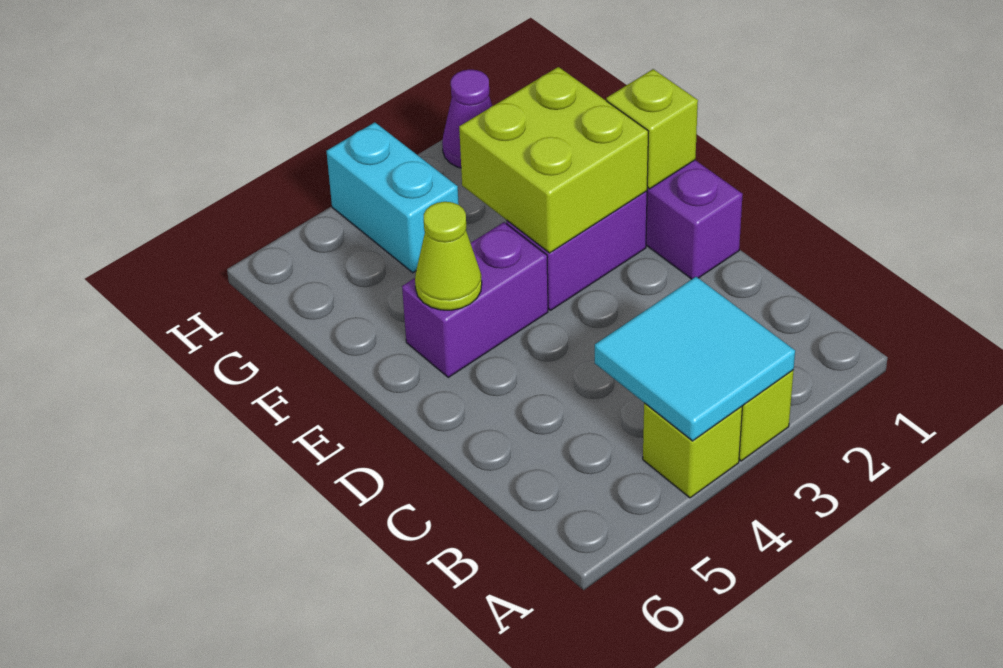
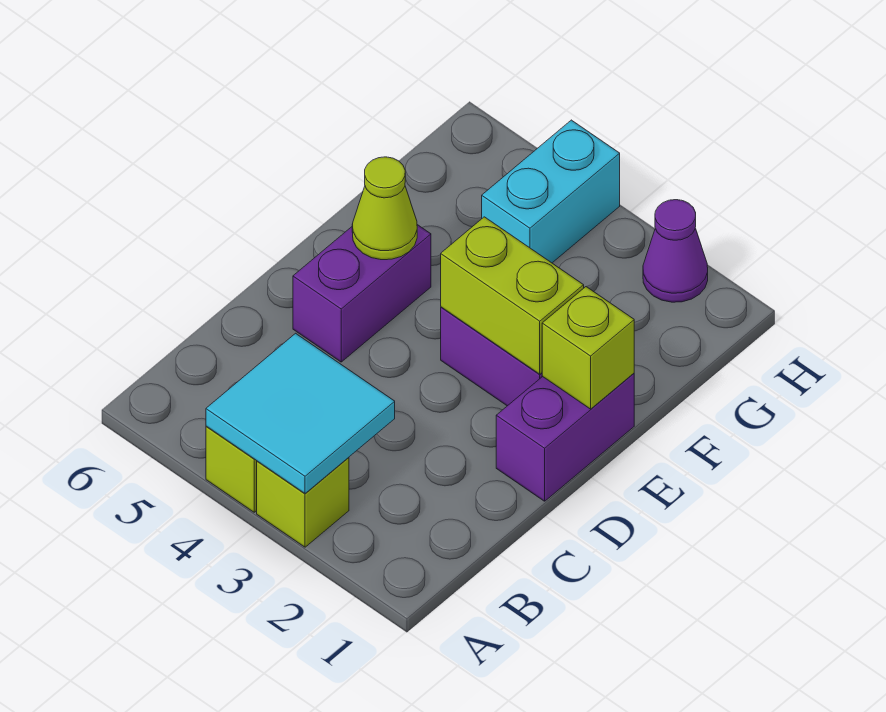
lime 2x2 brick [459,67,649,253] -> lime 1x2 brick [441,217,584,374]
purple 1x2 brick [402,222,548,377] -> purple 1x2 brick turned to [293,225,431,362]

